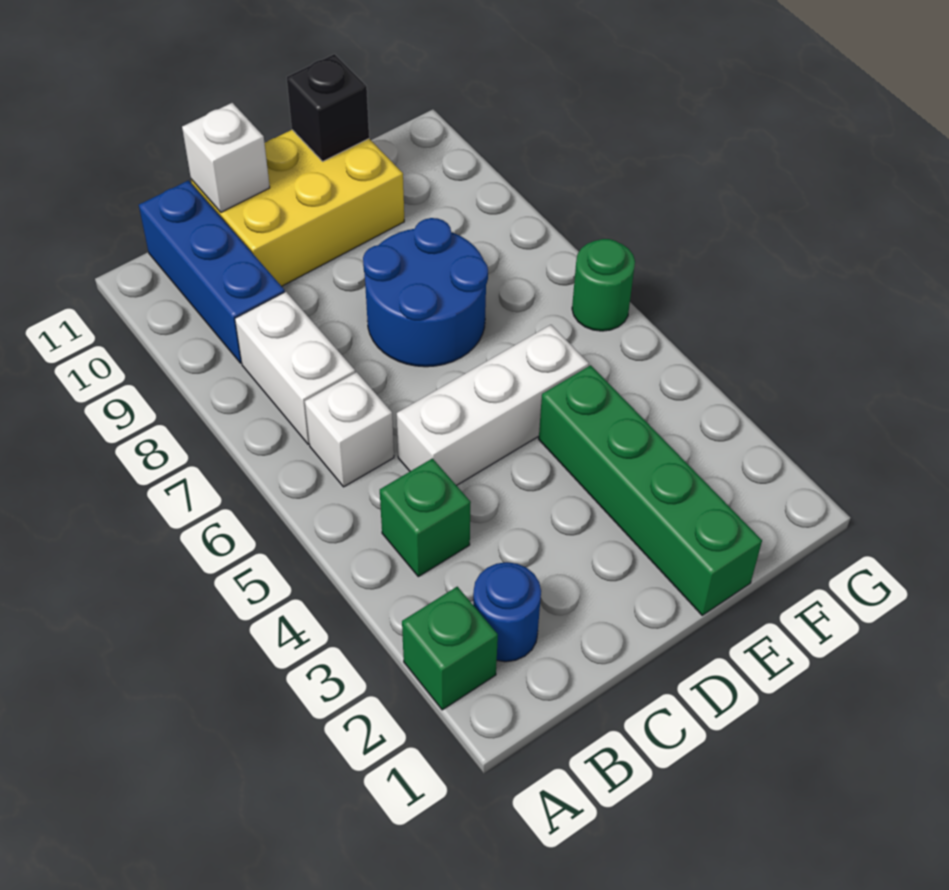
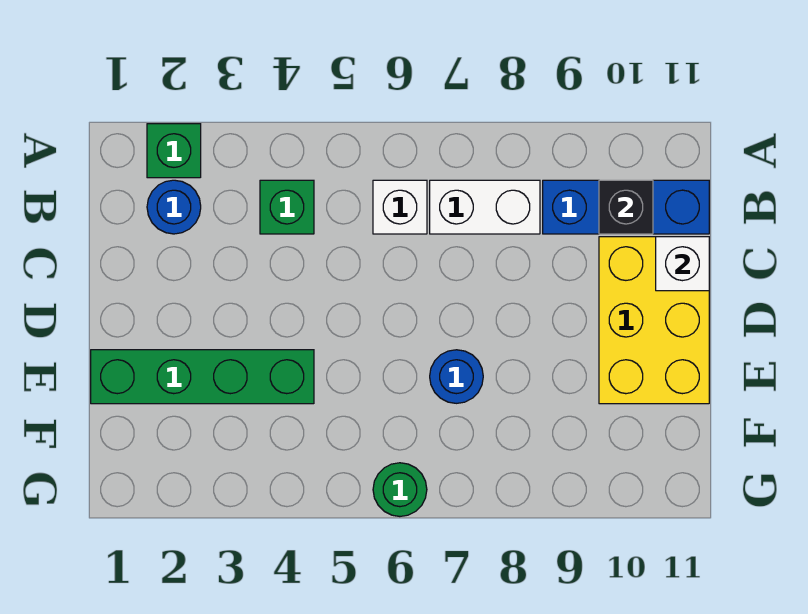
white 1x3 brick [397,325,589,486] -> none
blue 2x2 round brick [363,218,488,367] -> blue 1x1 round brick [430,350,483,403]
black 1x1 brick [287,54,369,161] -> black 1x1 brick moved to [599,180,653,234]

